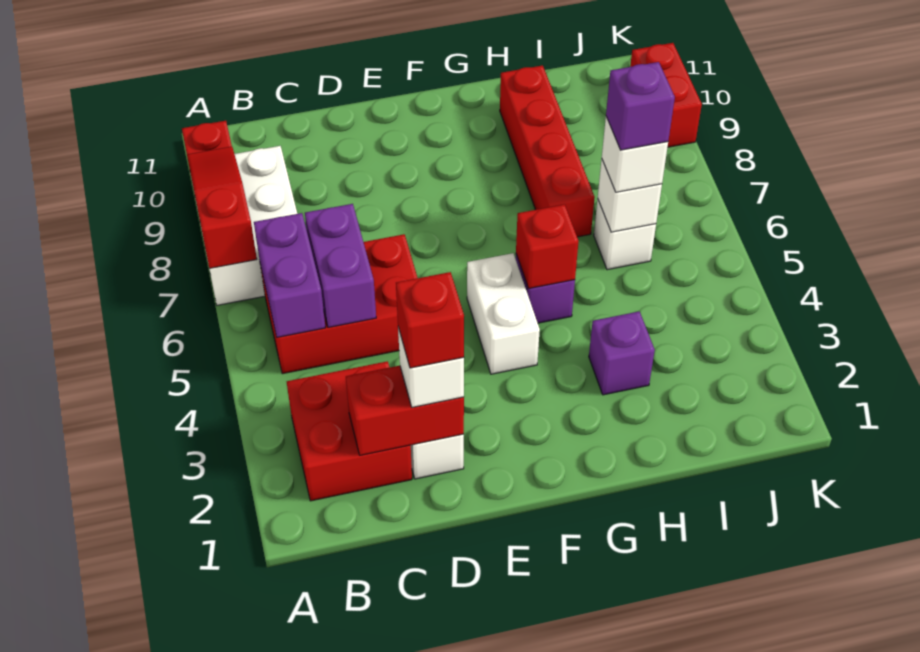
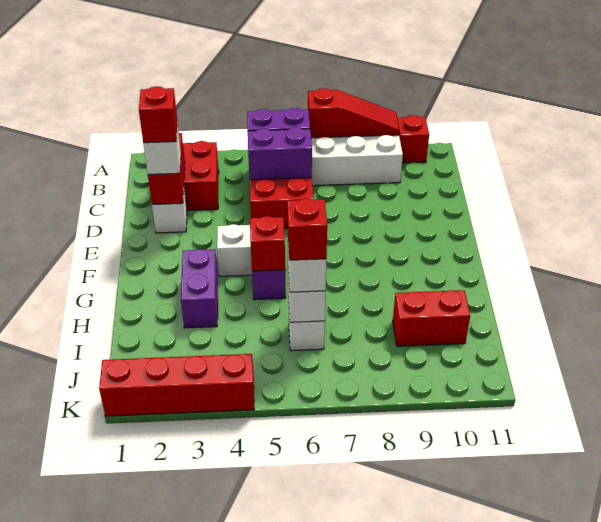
purple 1x1 brick [589,311,655,395] -> purple 1x2 brick [181,249,218,328]
red 1x4 brick [500,65,595,237] -> red 1x4 brick moved to [99,354,254,416]
purple 1x1 brick [606,62,675,150] -> red 1x1 brick [287,198,327,260]
red 1x2 brick [630,43,702,147] -> red 1x2 brick moved to [393,290,470,346]

